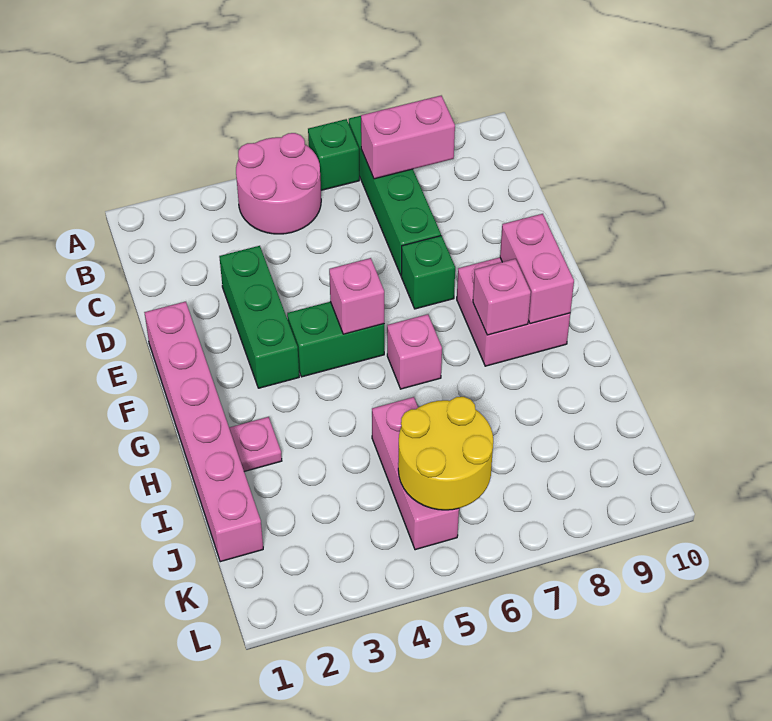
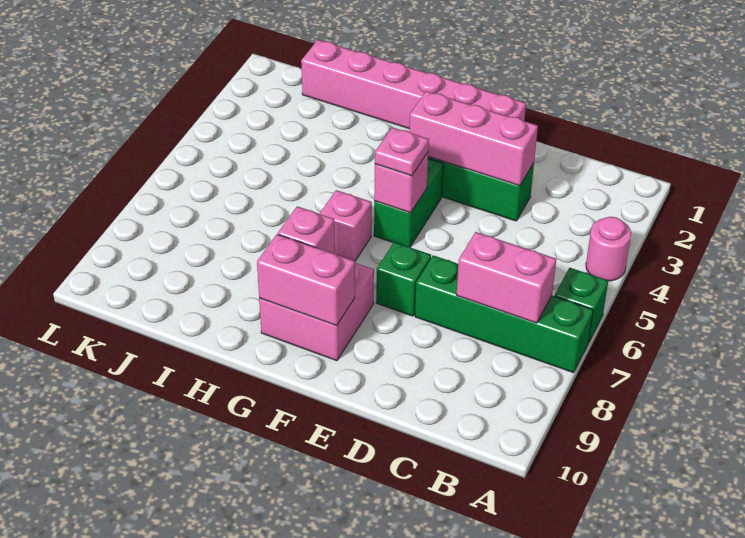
pink 2x2 round brick [236,133,321,234] -> pink 1x1 round brick [586,217,631,281]
pink 1x2 brick [361,96,455,179] -> pink 1x2 brick turned to [457,232,556,323]
pink 1x1 plate [229,417,282,472] -> pink 1x1 plate moved to [375,127,429,176]
pink 1x3 brick [372,397,459,550] -> pink 1x3 brick moved to [409,91,538,186]
yellow 2x2 round brick [398,397,493,510] -> none

